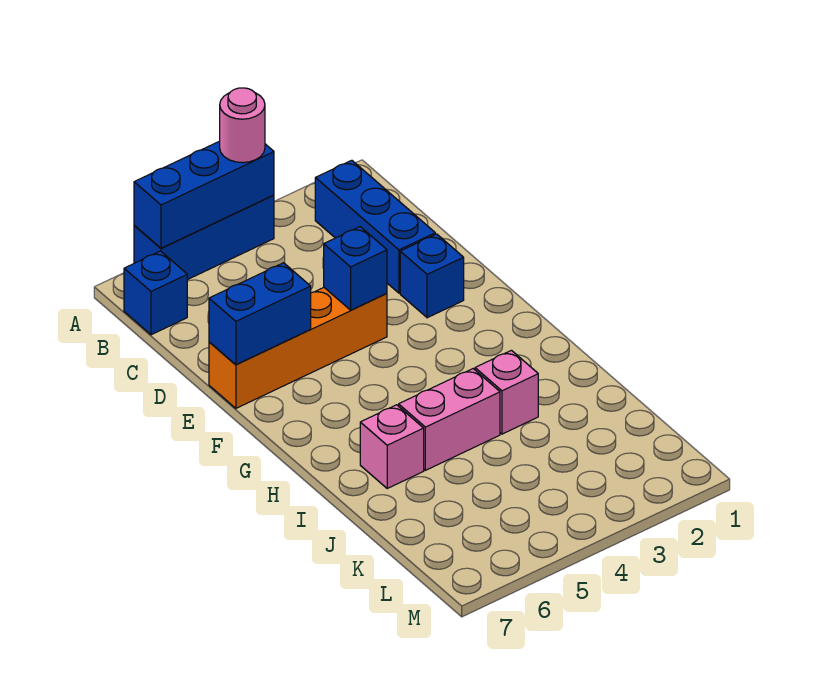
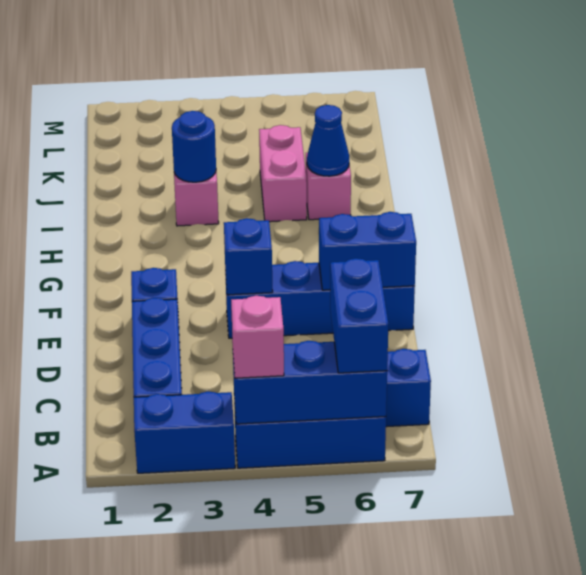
none -> blue 1x2 brick [134,392,235,473]
pink 1x1 round brick [220,88,265,163] -> pink 1x1 brick [231,296,284,378]
none -> blue 1x2 brick [330,258,388,373]
orange 1x4 brick [209,288,387,408] -> blue 1x4 brick [225,261,415,338]
none -> blue 1x1 round brick [172,111,216,182]
pink 1x2 brick [399,369,500,470] -> pink 1x2 brick turned to [259,125,307,222]
none -> blue 1x1 cone [307,105,349,176]

